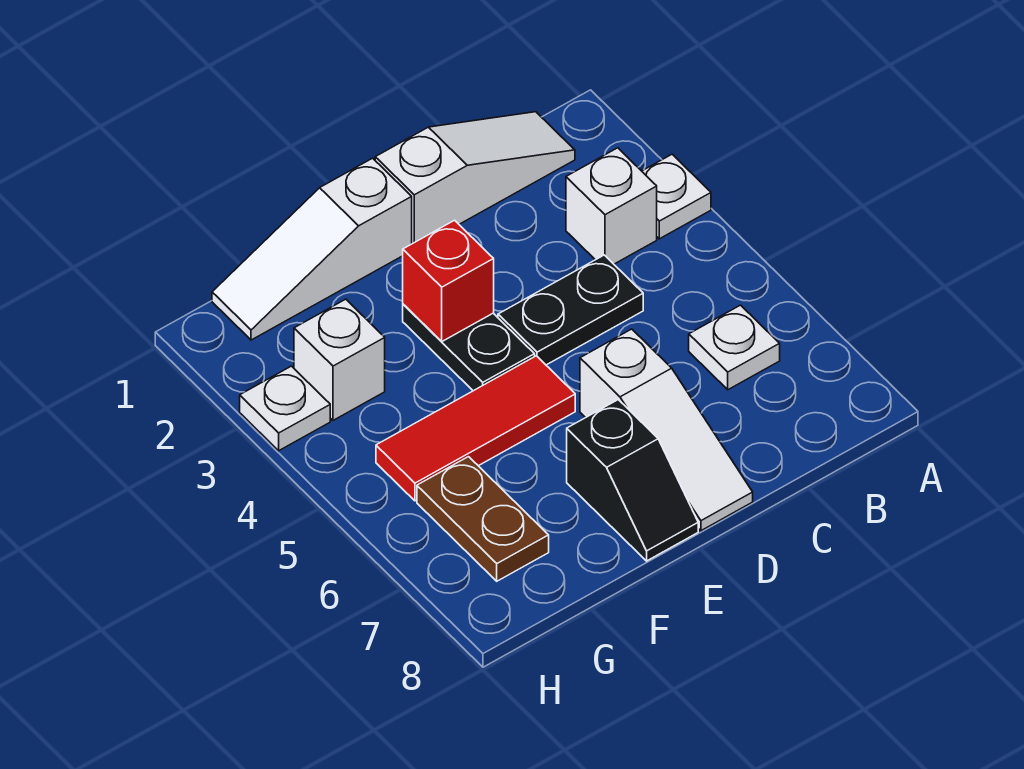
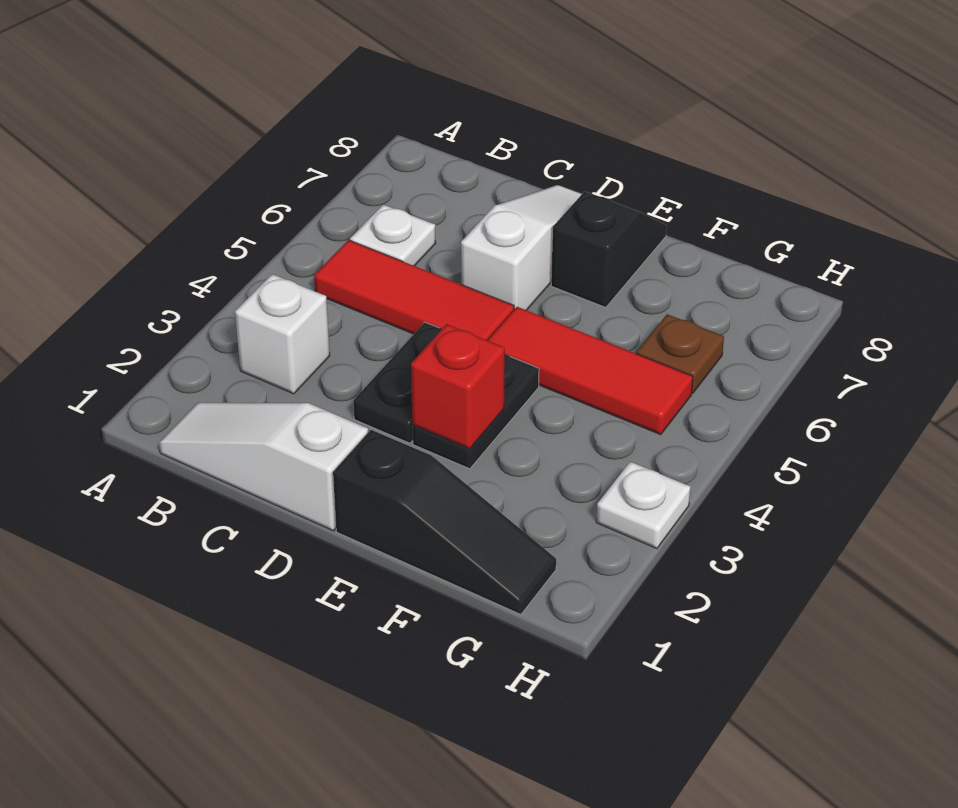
white 1x1 plate [642,154,711,239] -> none
none -> red 1x3 tile [314,240,514,340]
black 1x2 plate [498,255,643,365] -> black 1x2 plate turned to [353,322,443,443]
white 1x3 slope [212,158,412,340] -> black 1x3 slope [333,430,556,615]
white 1x1 brick [294,299,385,420] -> none
brown 1x2 plate [417,457,549,581] -> brown 1x1 plate [636,314,724,393]

